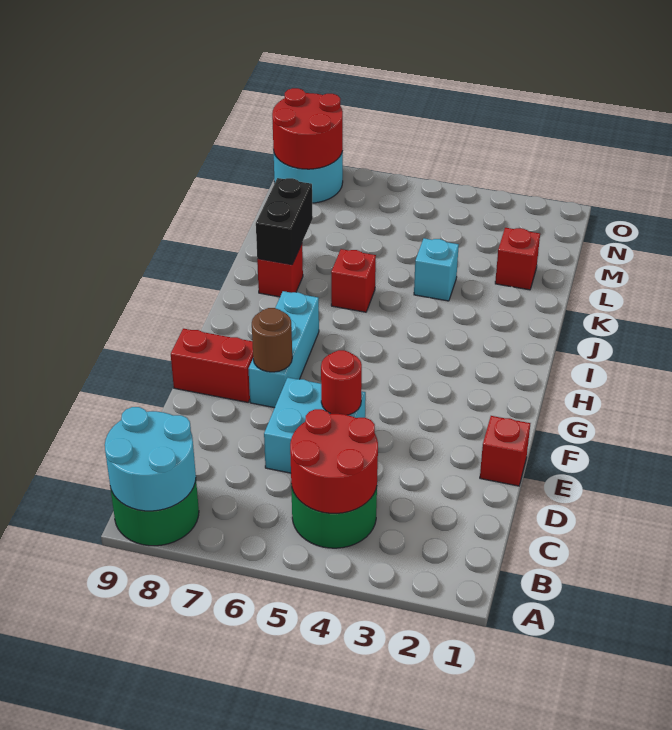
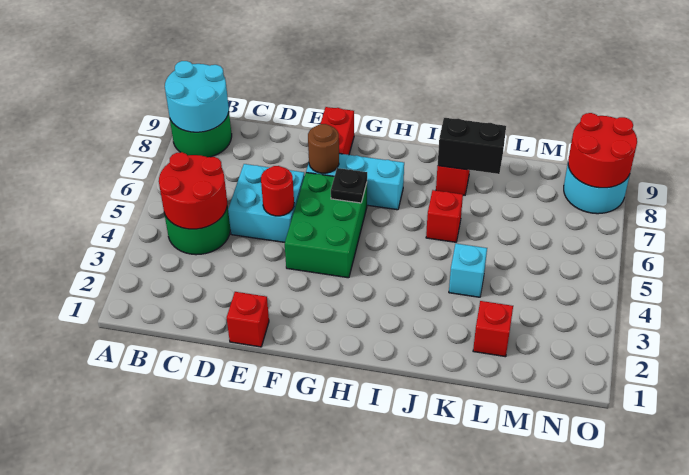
none -> green 2x3 brick [285,173,367,278]
none -> black 1x1 plate [331,168,367,203]

